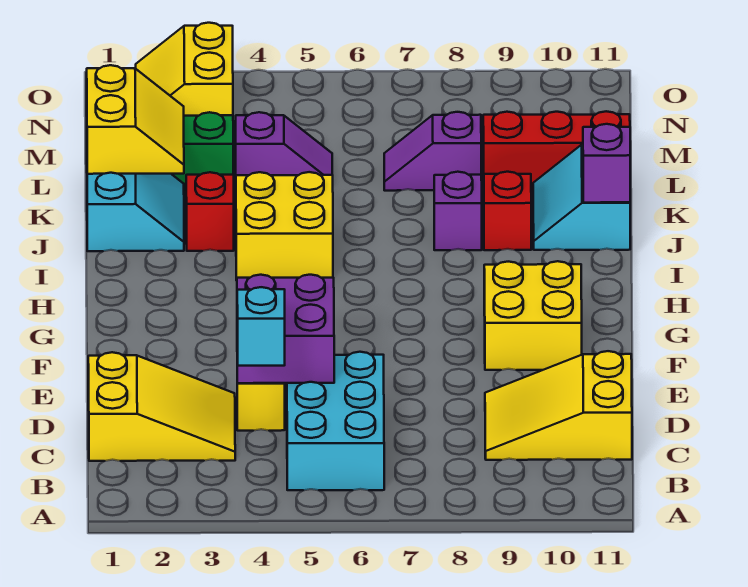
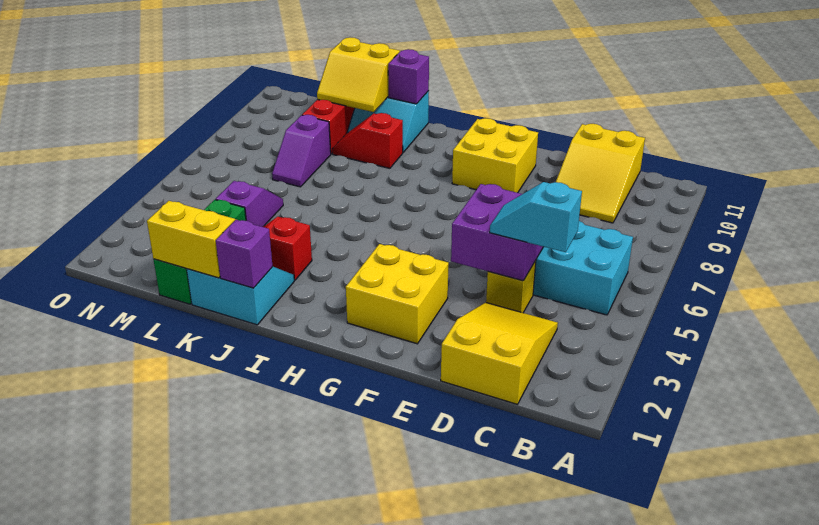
yellow 2x2 brick [236,172,333,280] -> yellow 2x2 brick moved to [346,244,449,344]
purple 1x1 brick [434,172,482,250] -> purple 1x1 brick moved to [216,220,273,288]
yellow 2x2 slope [136,23,233,116] -> yellow 2x2 slope moved to [317,38,400,112]

